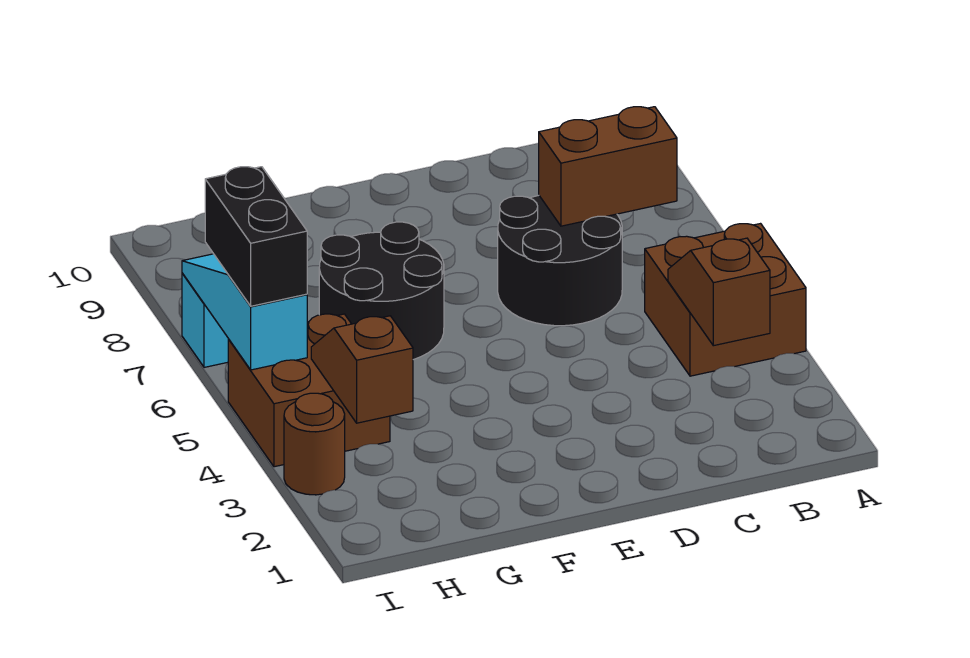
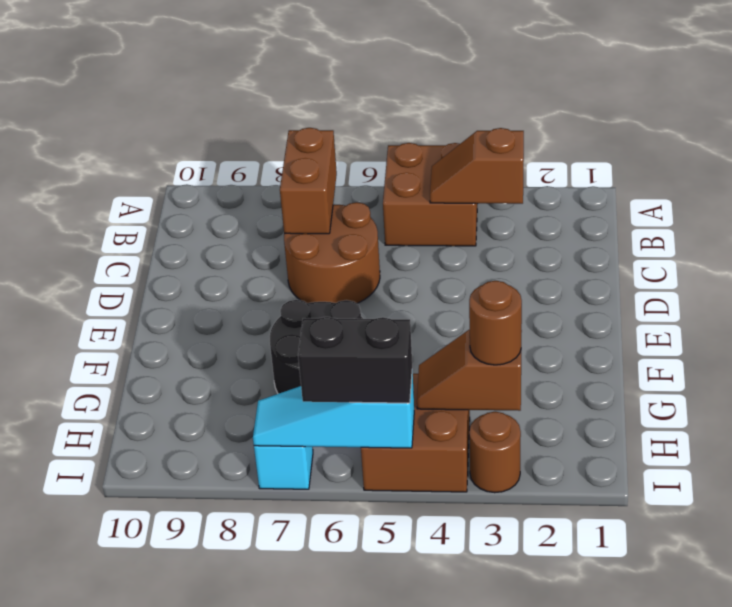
black 2x2 round brick [498,196,622,326] -> brown 2x2 round brick [284,202,380,303]
none -> brown 1x1 round brick [469,281,522,365]

